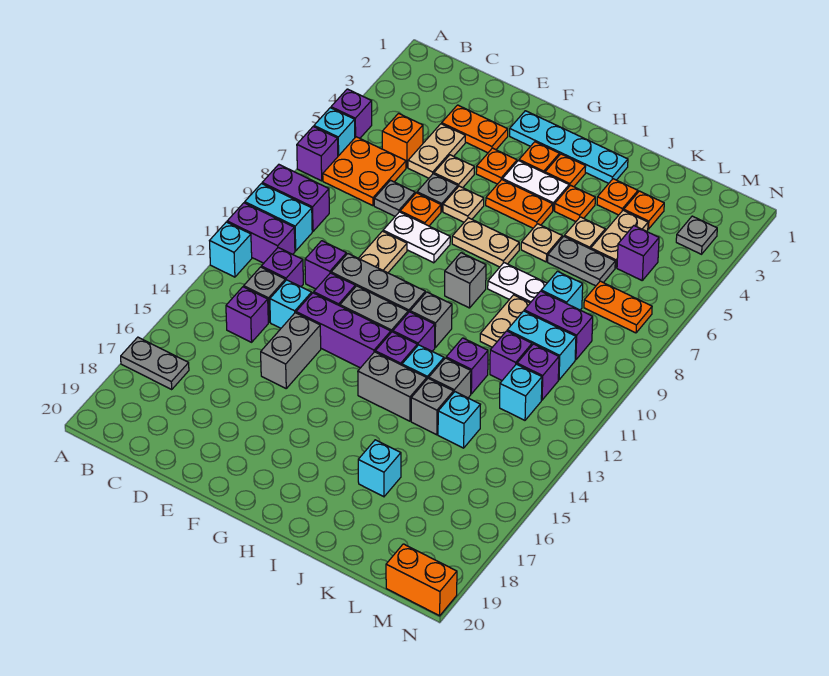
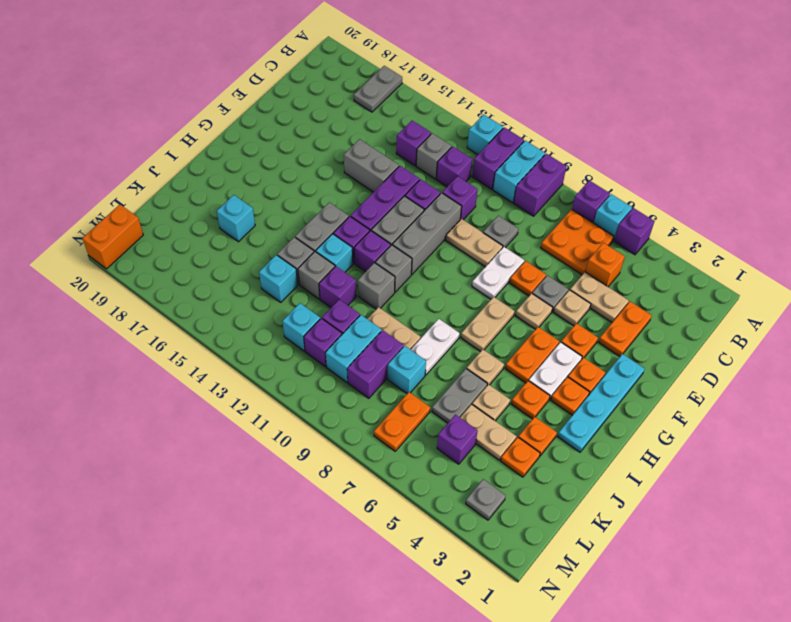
grey 1x1 plate [374,180,415,216] -> grey 1x1 plate moved to [483,216,518,248]
cyan 1x1 brick [270,280,312,328] -> none
grey 1x1 brick [445,253,486,308] -> grey 1x1 brick moved to [358,263,395,309]

